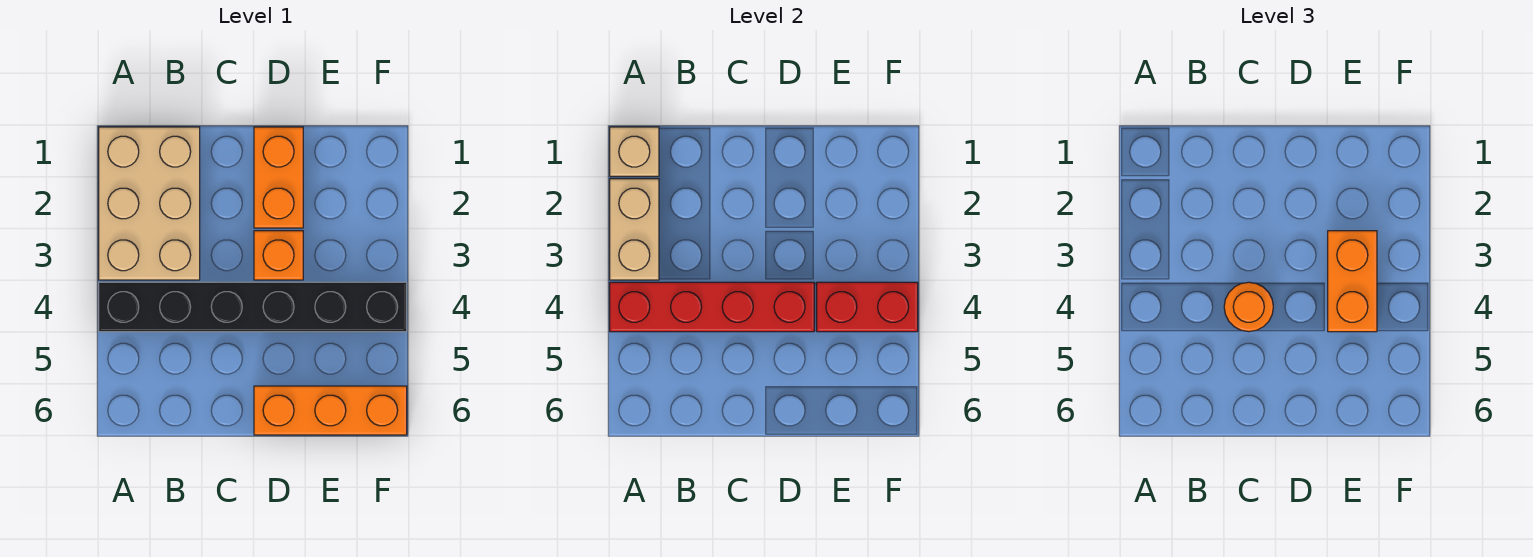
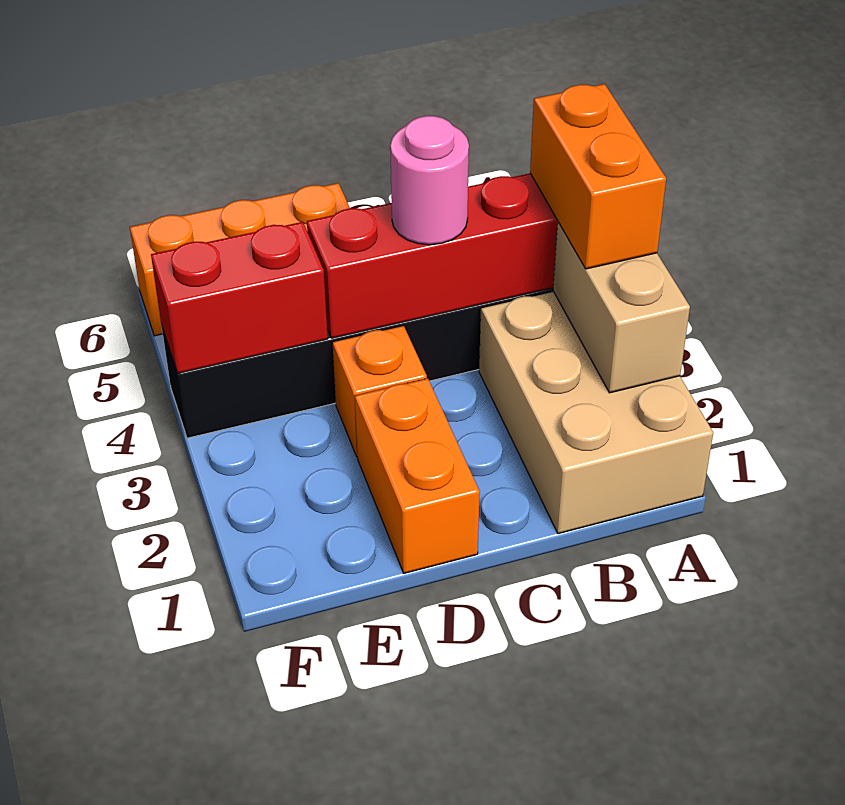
tan 1x1 brick [610,127,659,176] -> none
orange 1x1 round brick [1224,282,1273,332] -> pink 1x1 round brick [390,116,469,245]
orange 1x2 brick [1328,231,1377,332] -> orange 1x2 brick moved to [530,84,666,269]

